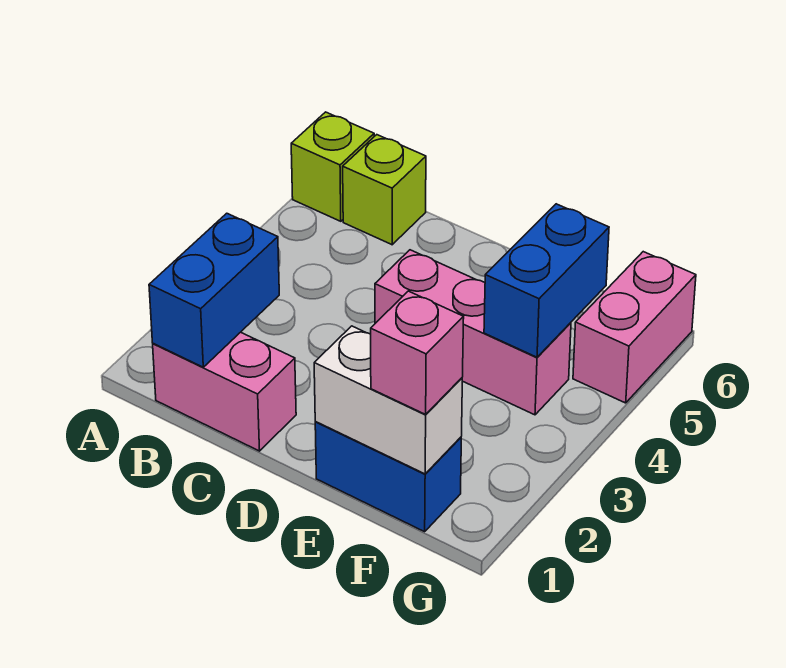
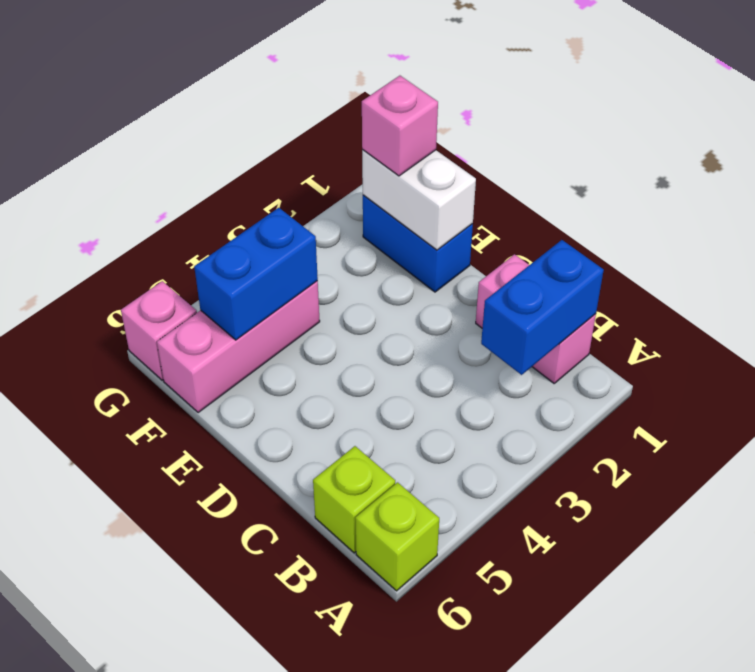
pink 1x3 brick [375,250,571,415] -> pink 1x3 brick turned to [157,281,320,413]
pink 1x2 brick [573,252,696,403] -> pink 1x1 brick [121,281,197,380]

